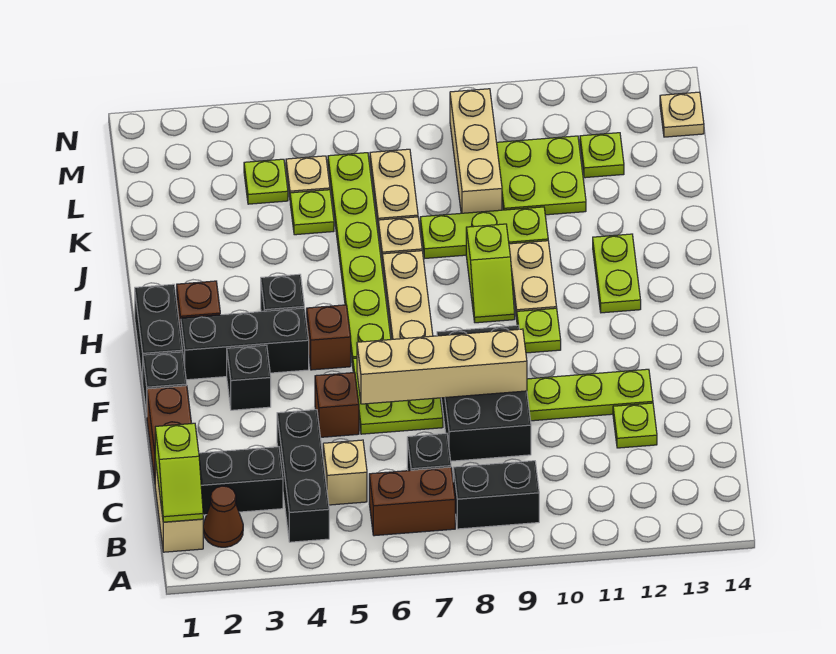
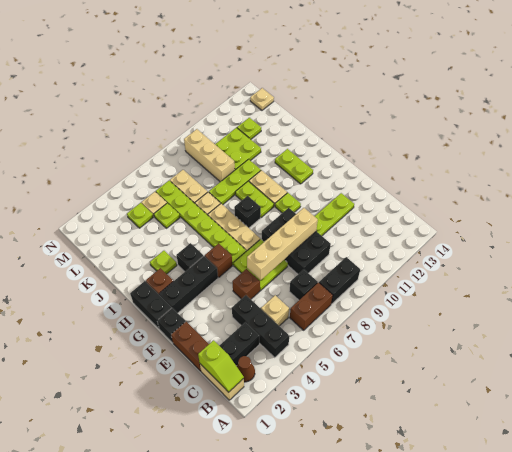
lime 1x1 plate [613,403,657,448] -> lime 1x1 plate moved to [150,251,177,274]
black 1x1 brick [227,345,271,410] -> black 1x1 brick moved to [234,196,261,228]
lime 1x2 slope [466,224,515,323] -> lime 1x2 plate [235,181,274,218]

